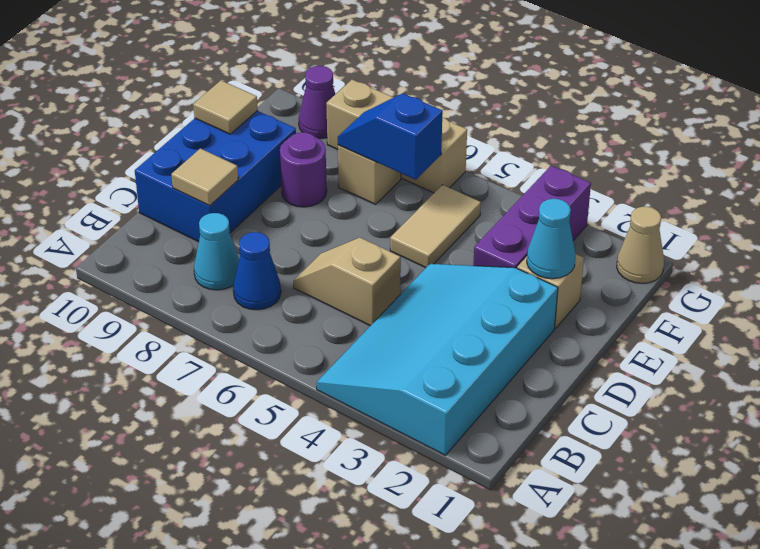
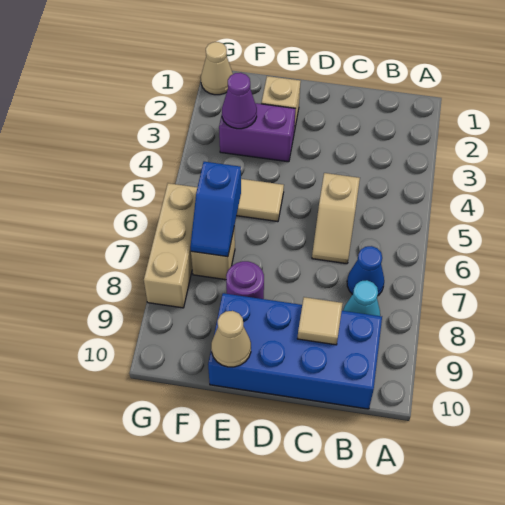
cyan 3x4 slope [316,264,558,455] -> none
blue 2x3 brick [135,111,296,242] -> blue 2x4 brick [208,293,382,409]
cyan 1x1 cone [527,199,576,279] -> none
purple 1x3 brick [473,166,591,268] -> purple 1x2 brick [219,103,296,162]
tan 1x1 tile [193,80,258,134] -> tan 1x1 cone [211,311,251,367]
purple 1x1 cone [299,66,335,139] -> purple 1x1 cone moved to [222,73,257,129]

